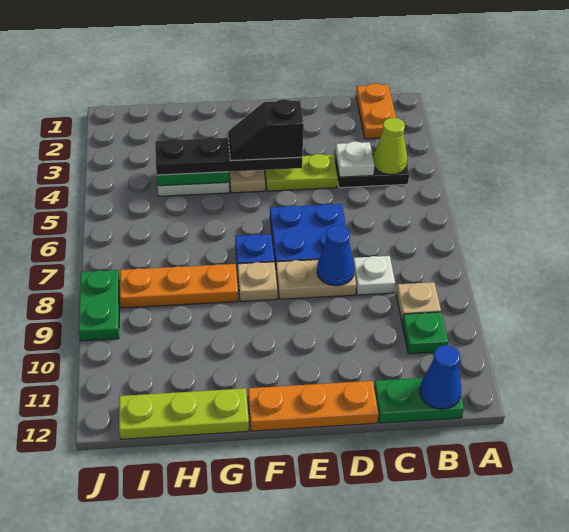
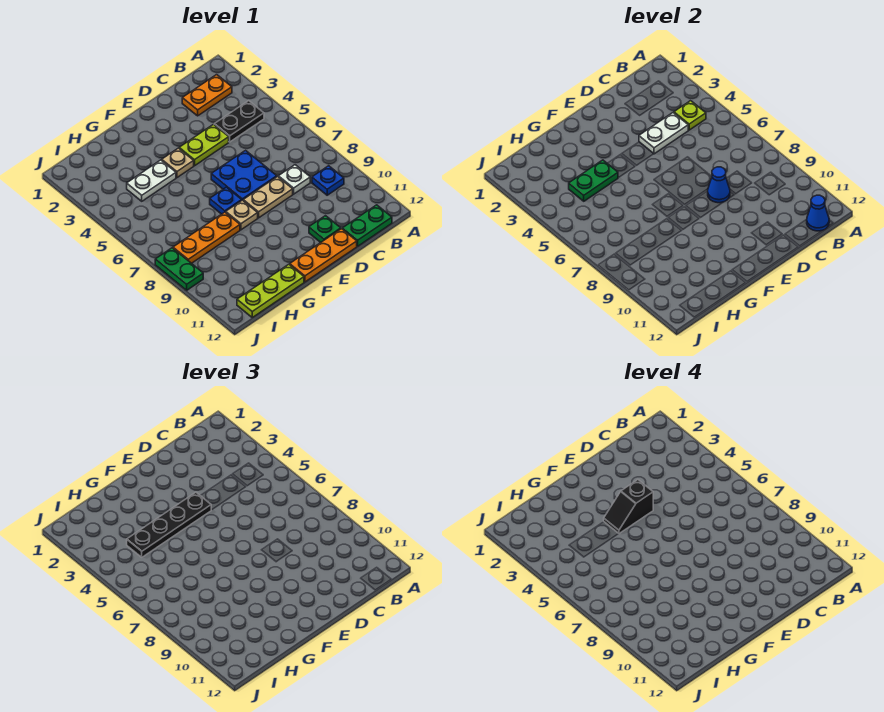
orange 1x2 plate [356,83,396,139] -> orange 1x2 plate turned to [182,75,232,116]
lime 1x1 cone [373,118,407,175] -> lime 1x1 plate [674,101,706,130]
tan 1x1 plate [396,282,441,322] -> blue 1x1 plate [312,166,344,195]
green 1x1 plate [402,312,448,354] -> green 1x1 plate moved to [309,216,341,243]
white 1x1 plate [335,141,375,177] -> white 1x2 plate [639,113,688,154]

